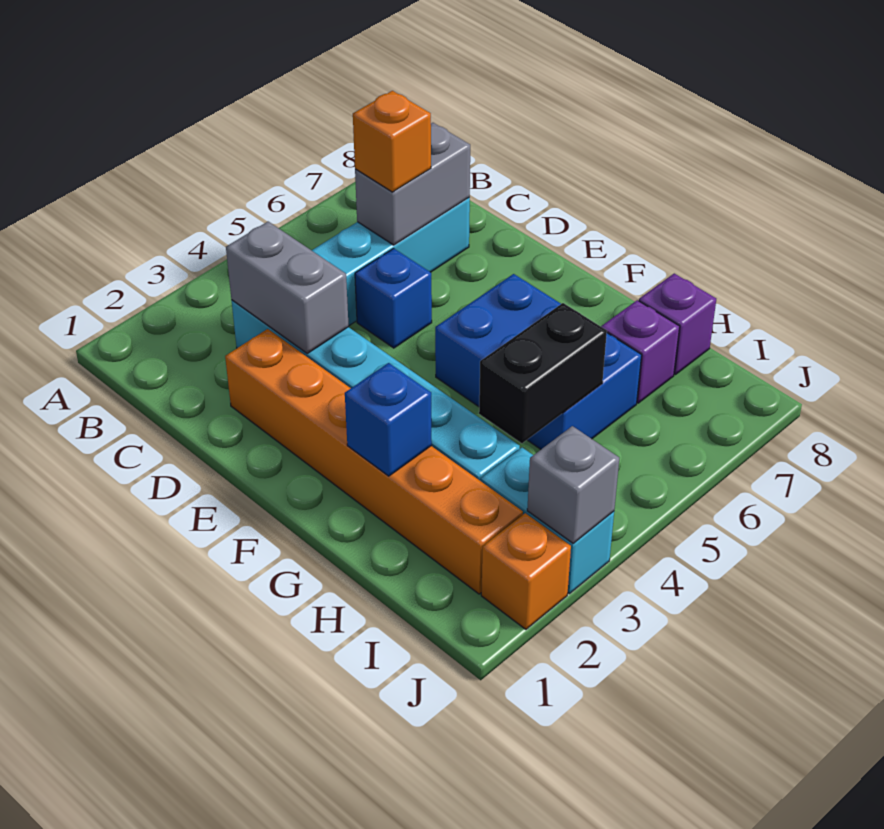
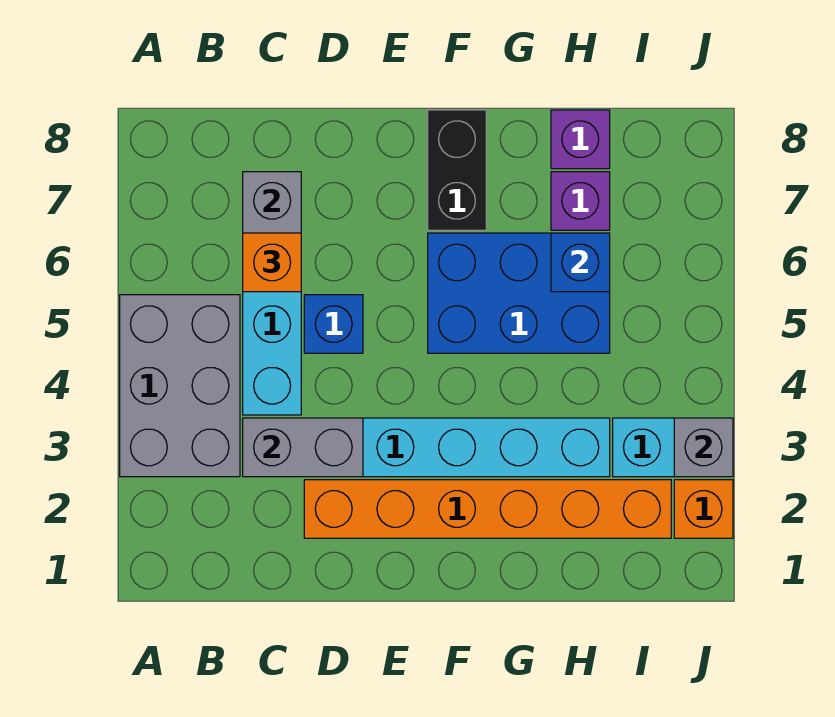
none -> grey 2x3 brick [120,295,240,477]
blue 1x1 brick [345,363,432,476] -> blue 1x1 brick moved to [551,233,610,292]
black 1x2 brick [479,303,607,443] -> black 1x2 brick moved to [428,110,486,230]

